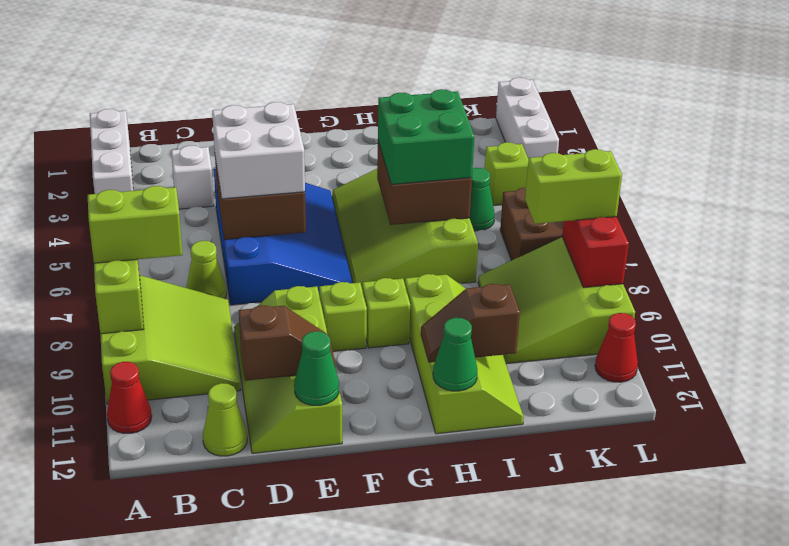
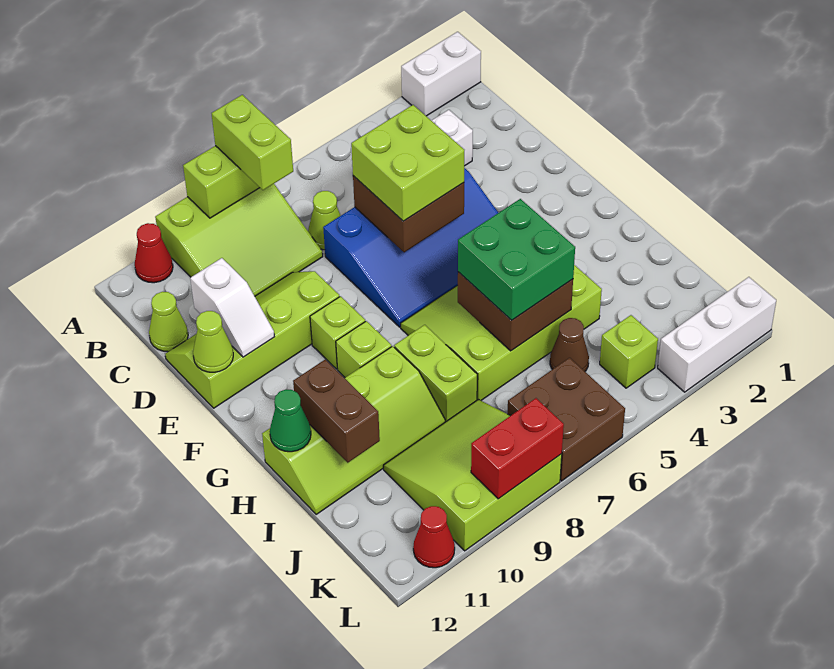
white 1x3 brick [90,109,133,194] -> white 1x2 brick [401,32,481,116]
white 2x2 brick [212,102,305,199] -> lime 2x2 brick [351,105,464,221]
brown 1x2 slope [239,305,335,381] -> white 1x2 slope [190,258,275,357]
green 1x1 cone [294,331,339,405] -> lime 1x1 cone [193,311,233,372]
brown 1x2 slope [421,284,520,362] -> brown 1x2 brick [293,359,380,463]
green 1x1 cone [470,168,495,231] -> brown 1x1 cone [550,318,589,371]
lime 1x2 brick [525,149,622,224] -> lime 1x2 brick moved to [394,325,477,422]

